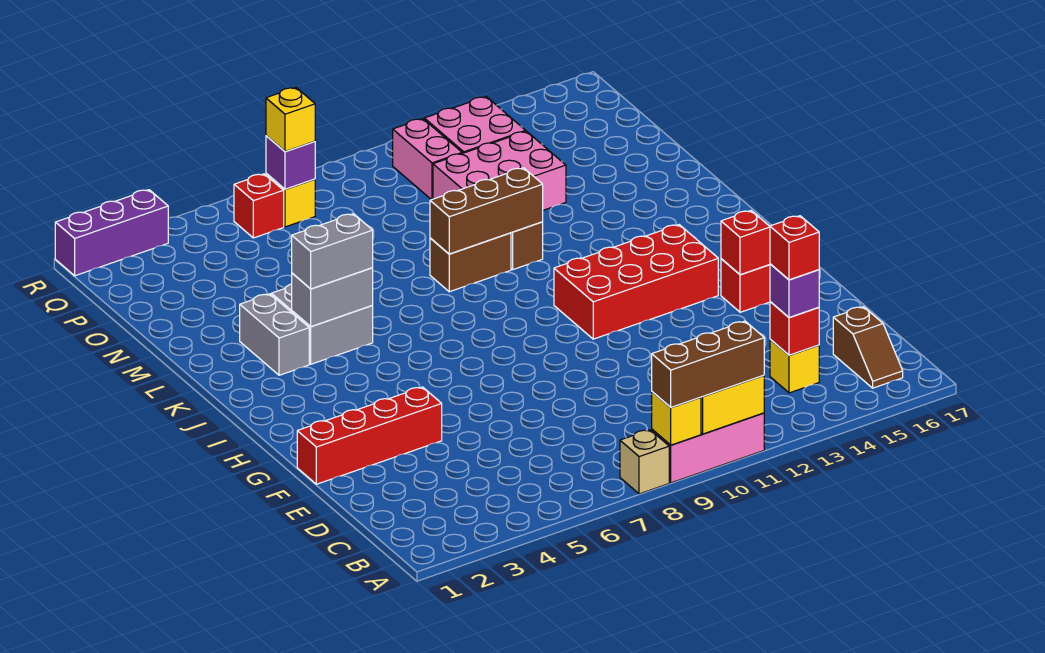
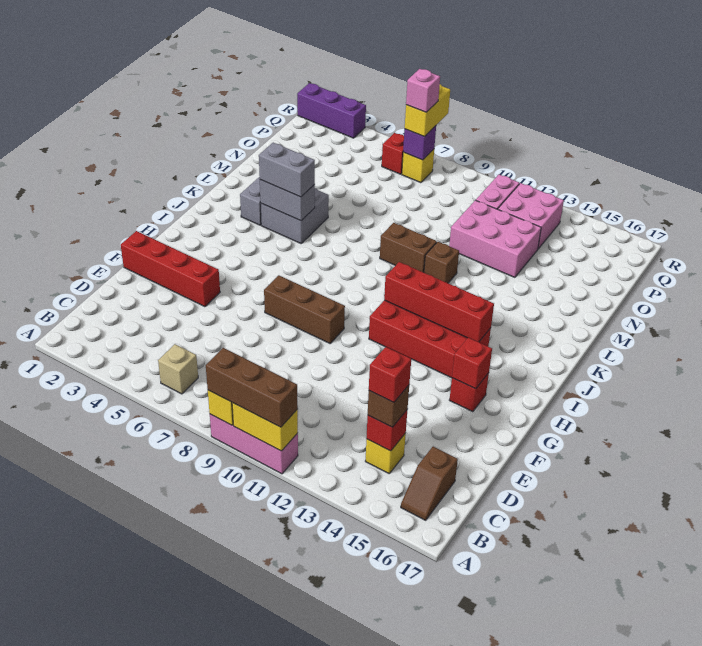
tan 1x1 brick [620,430,669,494] -> tan 1x1 brick moved to [158,344,198,394]
purple 1x1 brick [770,264,819,317] -> brown 1x1 brick [368,385,409,427]
none -> red 1x4 brick [384,262,494,342]
brown 1x3 brick [430,168,543,254] -> brown 1x3 brick moved to [264,275,345,343]
yellow 1x1 brick [266,87,315,151] -> yellow 1x2 brick [405,84,450,137]
none -> pink 1x1 brick [406,69,440,112]

